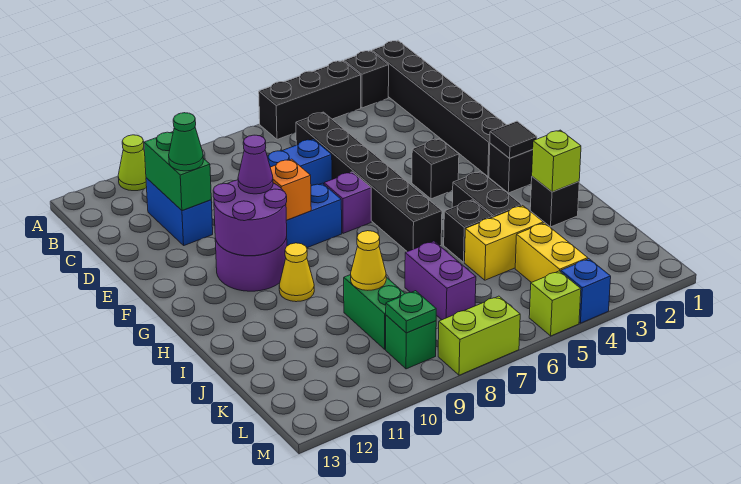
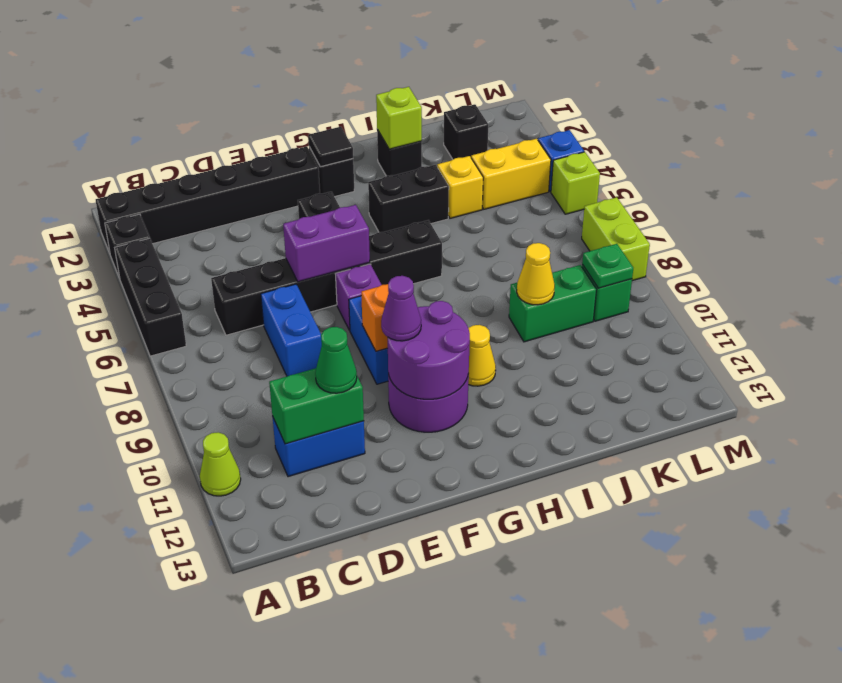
black 1x1 brick [444,200,493,262] -> black 1x1 brick moved to [444,104,488,159]
yellow 1x2 brick [465,206,543,280] -> yellow 1x1 brick [437,156,483,218]
purple 1x2 brick [405,241,476,320] -> purple 1x2 brick moved to [283,205,370,282]

